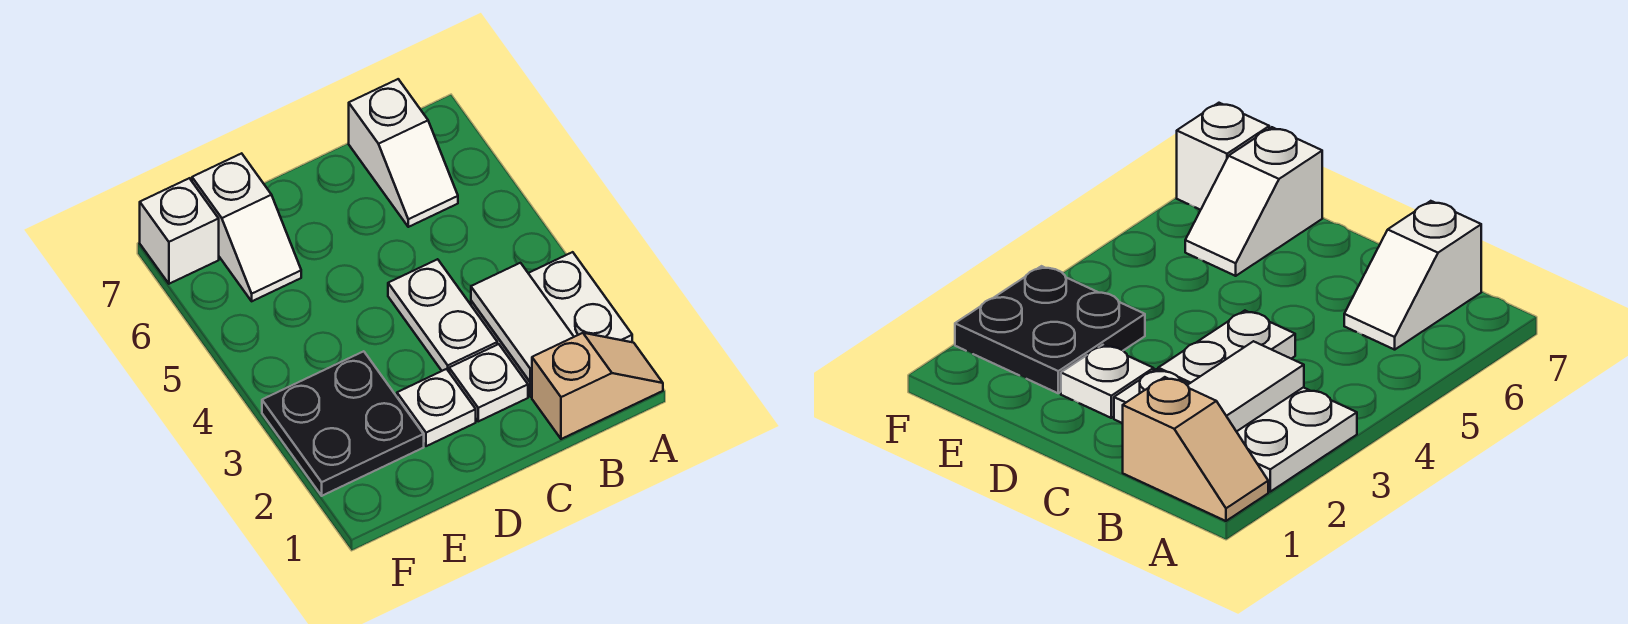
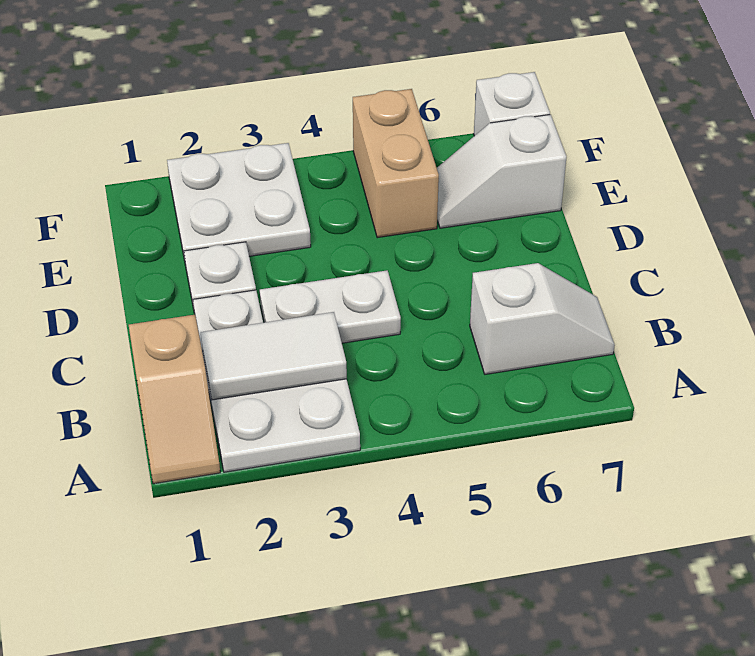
white 1x2 slope [349,79,458,227] -> white 1x2 slope turned to [470,263,615,374]
black 2x2 plate [262,351,424,496] -> white 2x2 plate [167,143,311,261]
none -> tan 1x2 brick [353,89,439,238]

